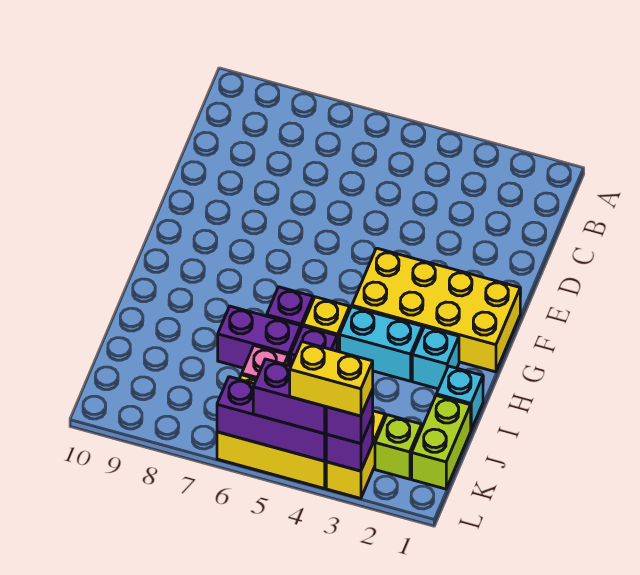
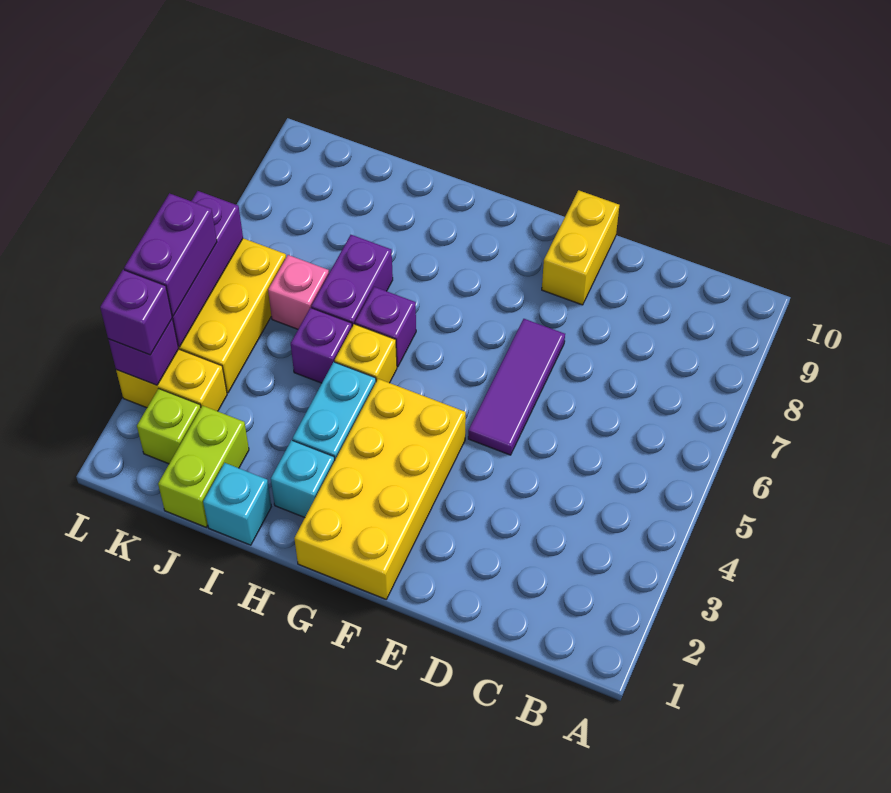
none -> purple 1x3 tile [468,319,565,455]
lime 1x2 brick [412,395,471,489] -> lime 1x2 brick turned to [158,406,249,527]
yellow 1x2 brick [290,342,373,416] -> yellow 1x2 brick moved to [542,190,619,305]

